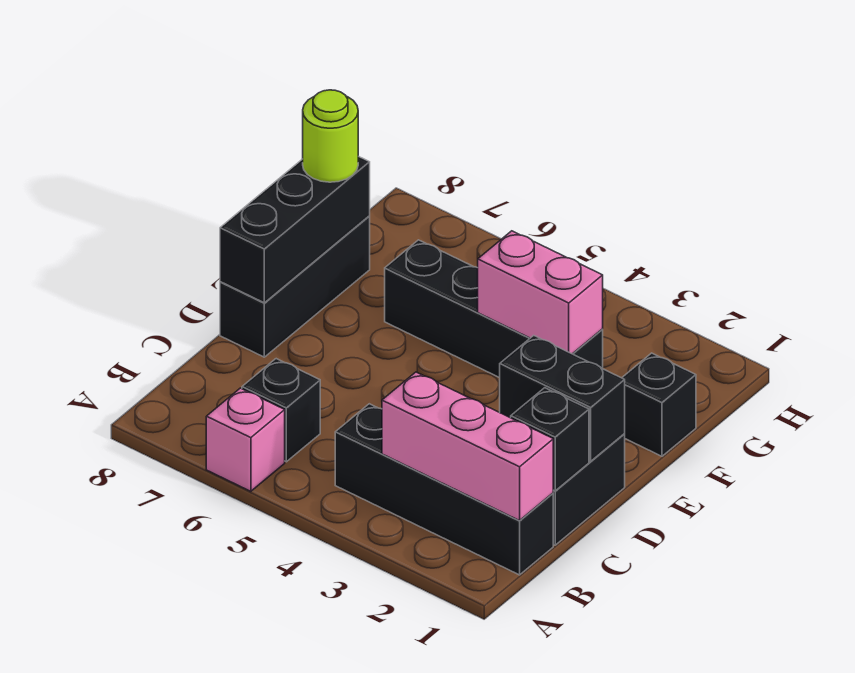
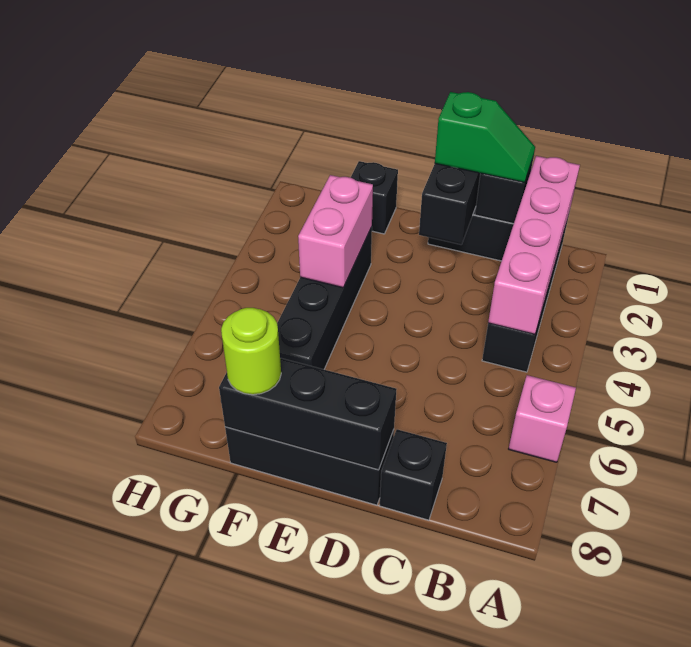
pink 1x3 brick [382,372,553,521] -> pink 1x4 brick [488,156,580,334]
black 1x1 brick [242,359,320,462] -> black 1x1 brick moved to [380,429,447,520]
none -> green 1x2 slope [435,92,535,183]

